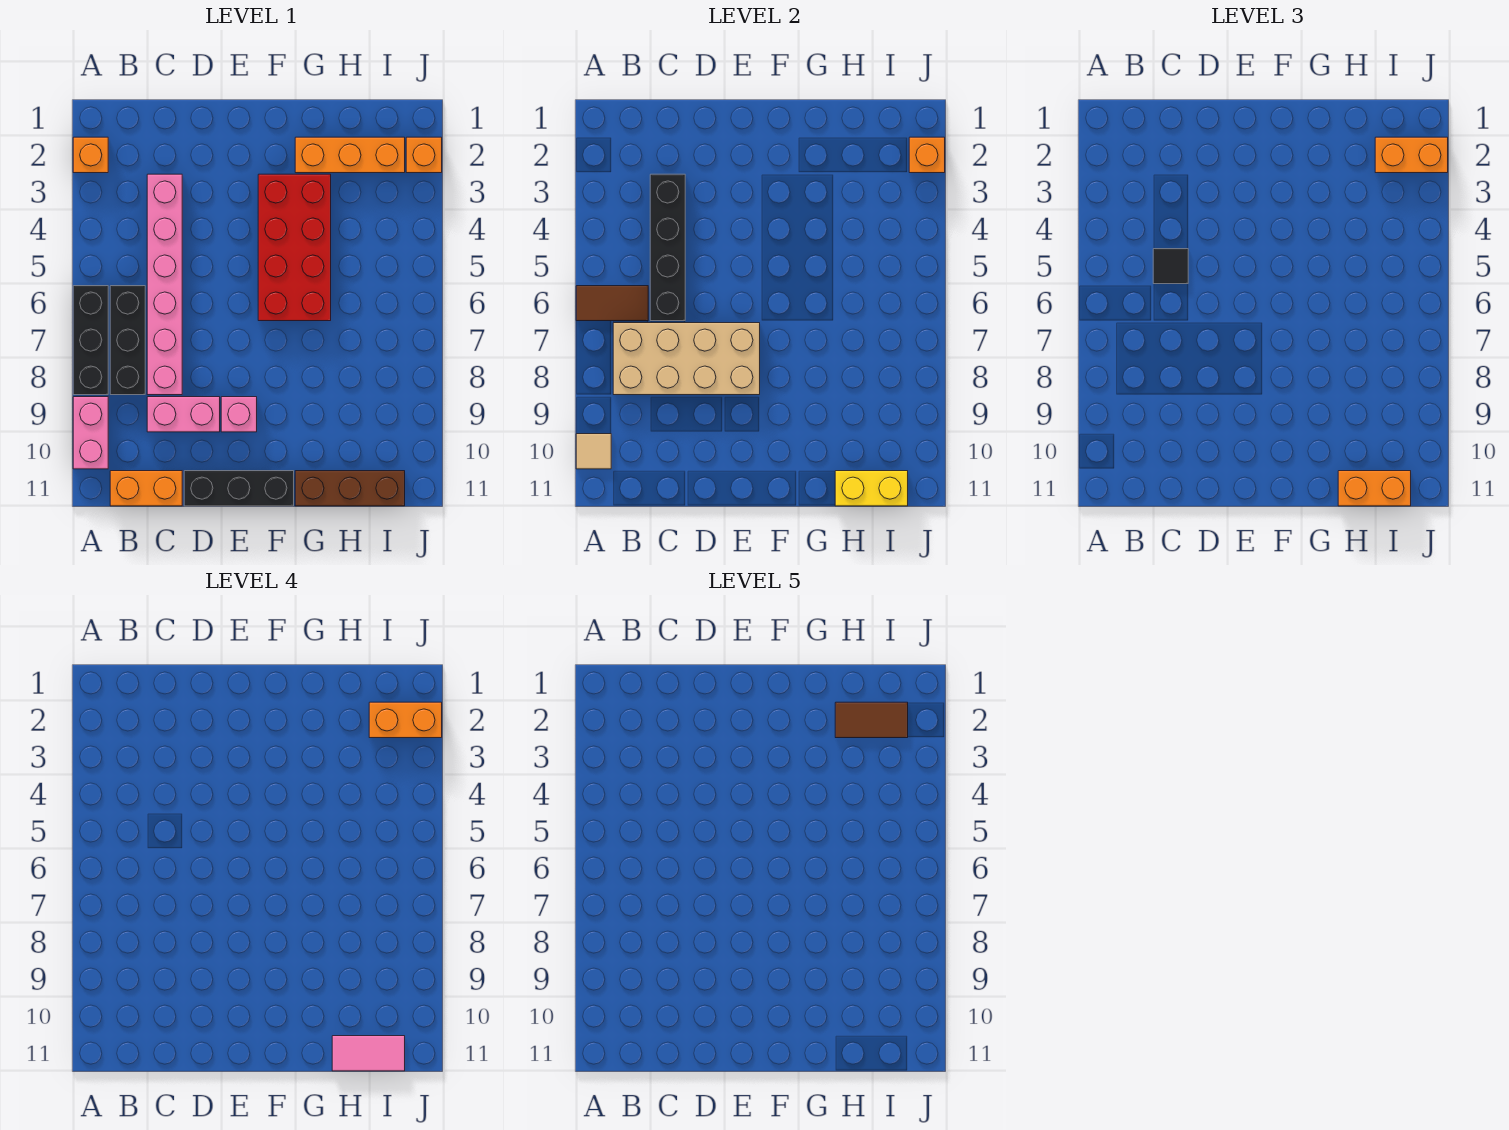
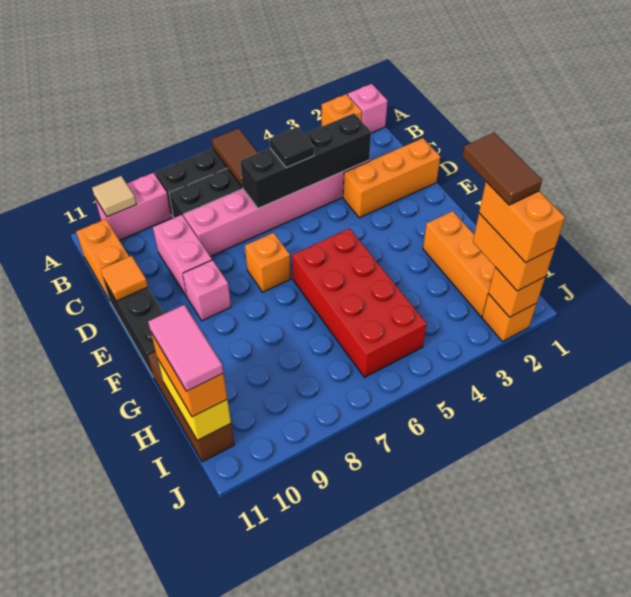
none -> pink 1x1 brick [348,84,387,133]
tan 2x4 brick [613,323,760,395] -> none
none -> orange 1x3 brick [343,138,440,218]
none -> orange 1x1 tile [100,256,148,301]
none -> orange 1x1 brick [245,233,291,292]
red 2x4 brick [258,174,331,321] -> red 2x4 brick turned to [292,228,427,377]

